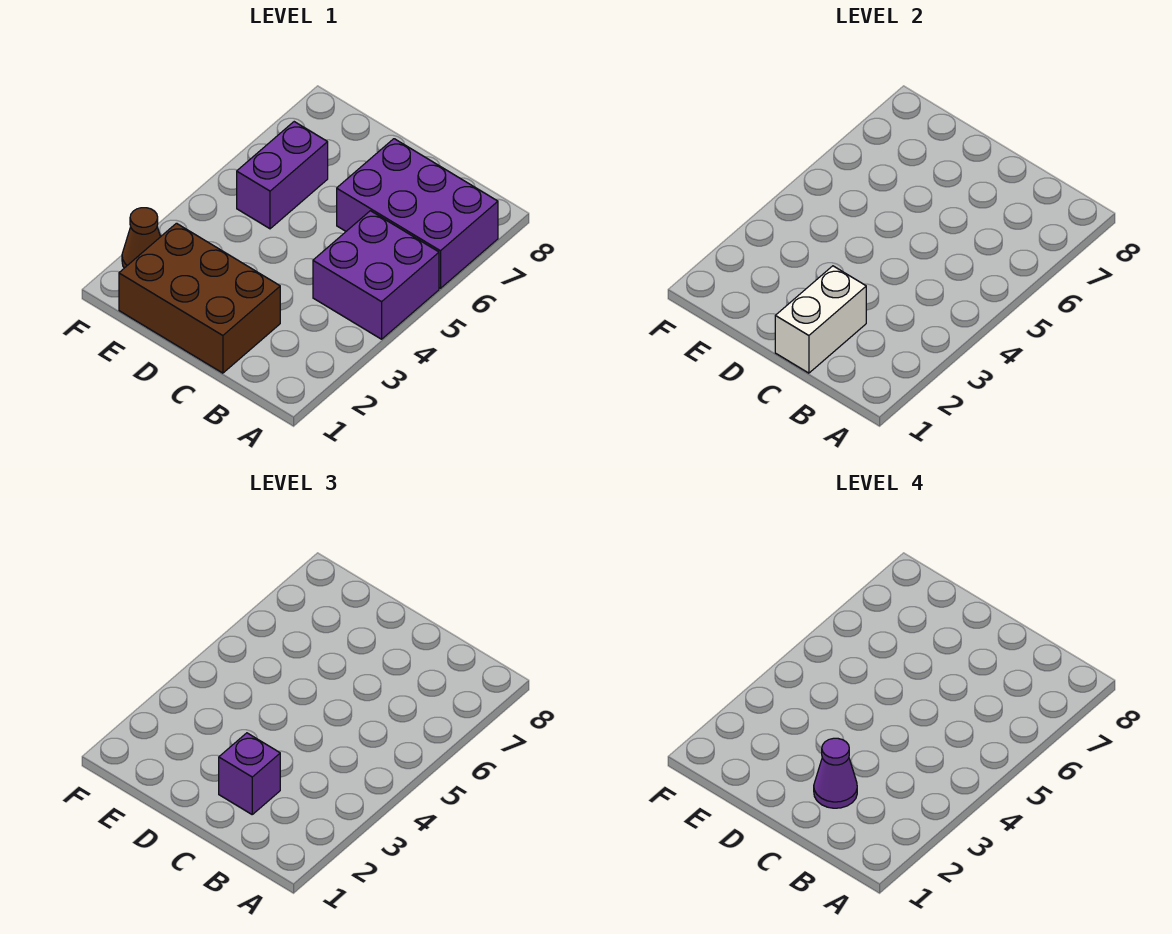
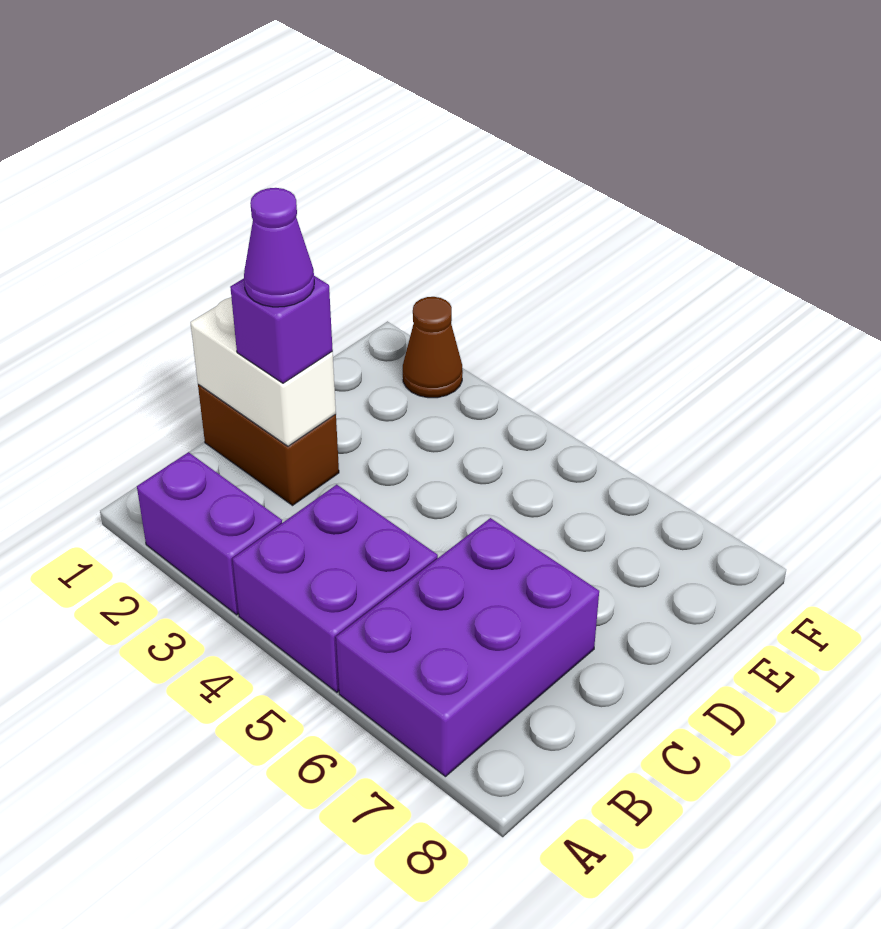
brown 2x3 brick [119,223,280,373] -> brown 1x2 brick [198,384,339,505]
purple 1x2 brick [237,122,328,229] -> purple 1x2 brick moved to [137,452,282,615]

